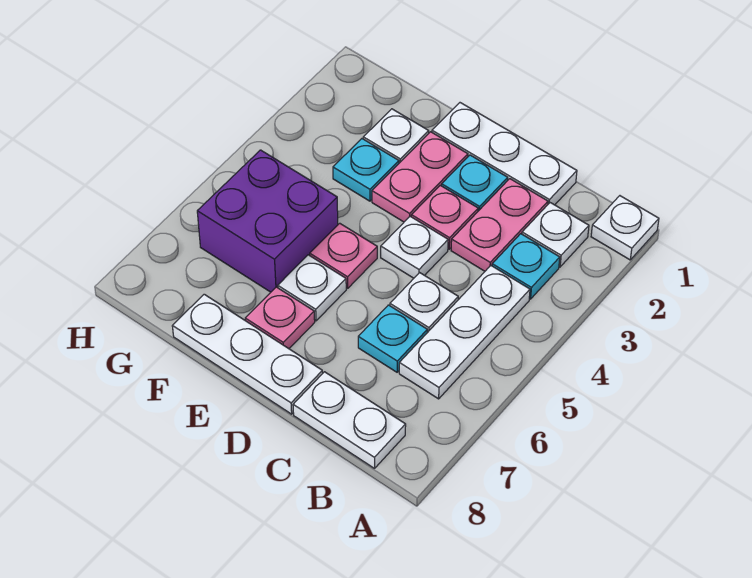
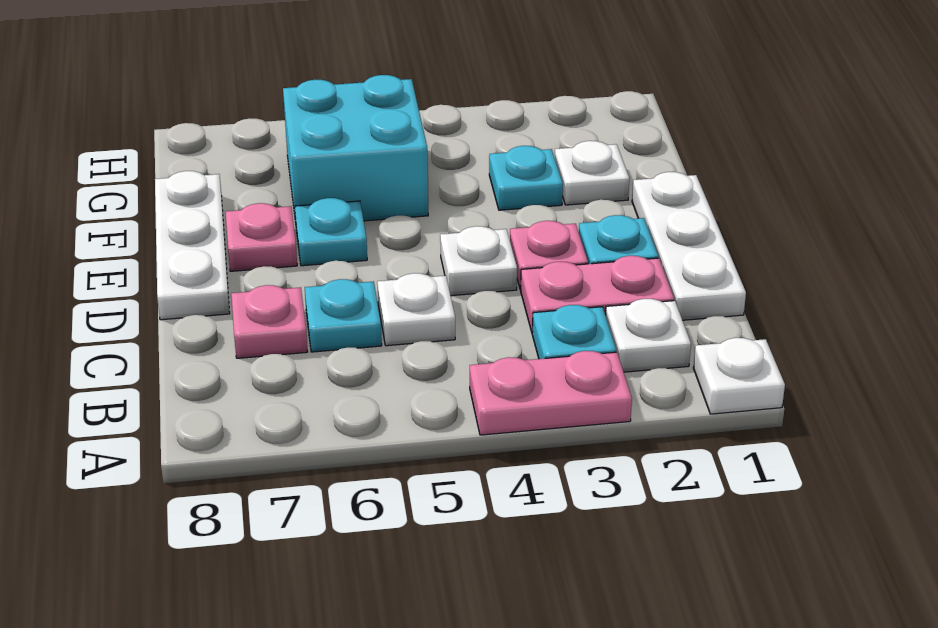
white 1x3 plate [399,266,530,399] -> none
white 1x2 plate [293,372,406,468] -> none
pink 1x2 plate [372,132,468,222] -> pink 1x2 plate moved to [470,351,632,435]
pink 1x1 plate [310,223,377,288] -> pink 1x1 plate moved to [231,285,308,358]
white 1x1 plate [278,255,346,321] -> cyan 1x1 plate [295,198,367,266]
purple 2x2 brick [197,150,338,292] -> cyan 2x2 brick [283,75,428,222]

